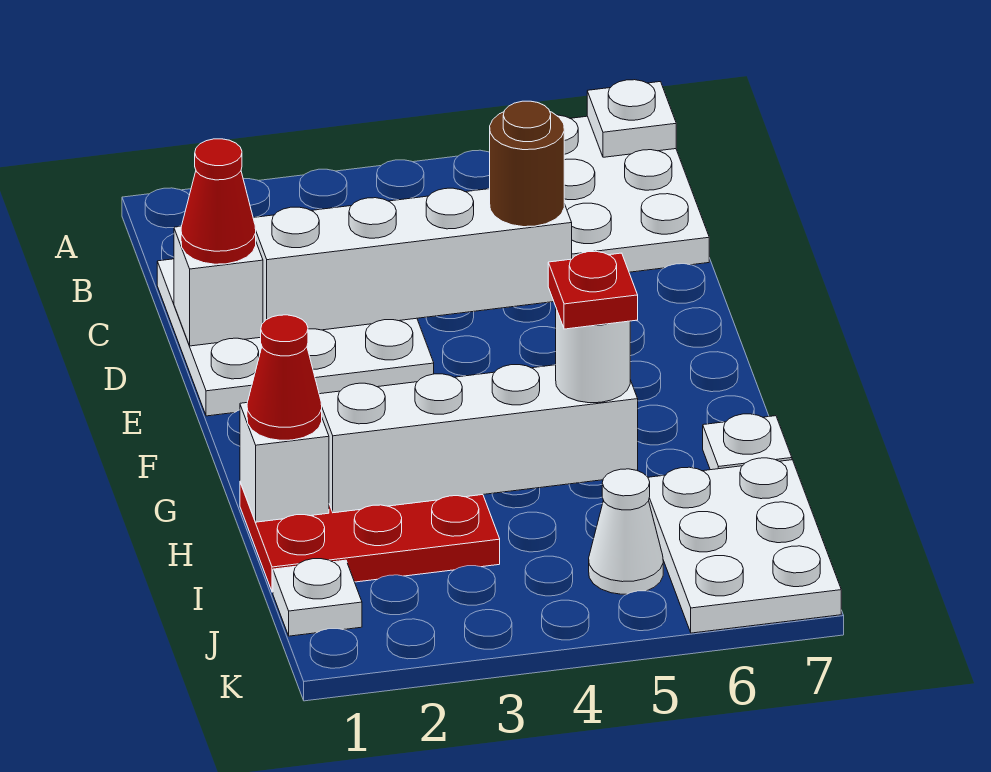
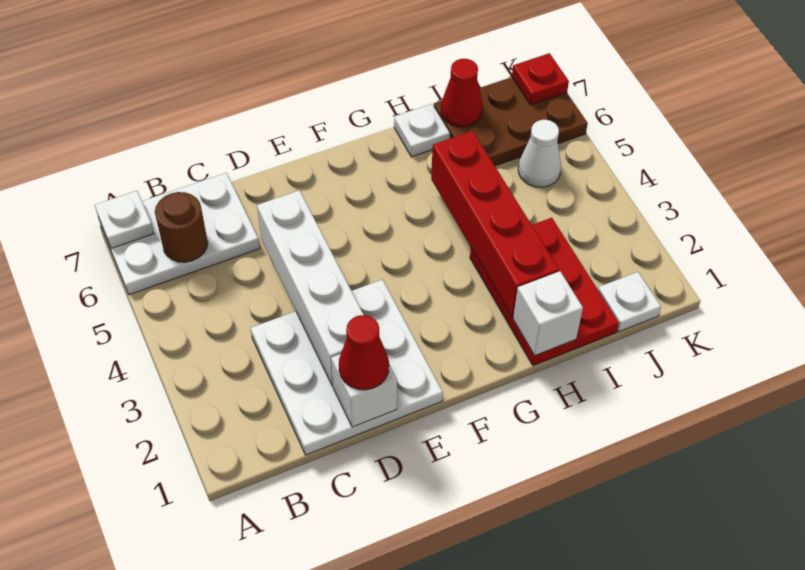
brown 1x1 round brick [489,101,564,227] -> brown 1x1 round brick moved to [155,192,208,262]
red 1x1 cone [247,315,322,440] -> red 1x1 cone moved to [441,59,483,127]
white 1x4 brick [319,365,638,513] -> red 1x4 brick [431,131,559,317]
white 1x1 round brick [556,309,630,403] -> none
red 1x1 plate [548,251,638,329] -> red 1x1 plate moved to [512,53,569,105]
white 2x3 plate [648,458,841,633] -> brown 2x3 plate [434,77,588,166]

